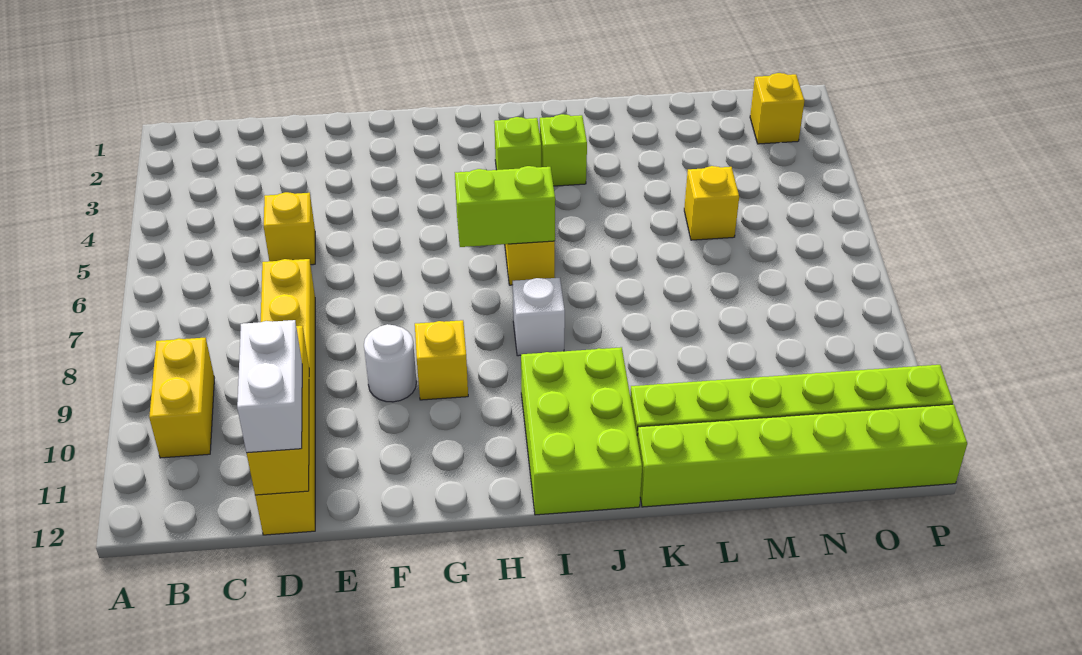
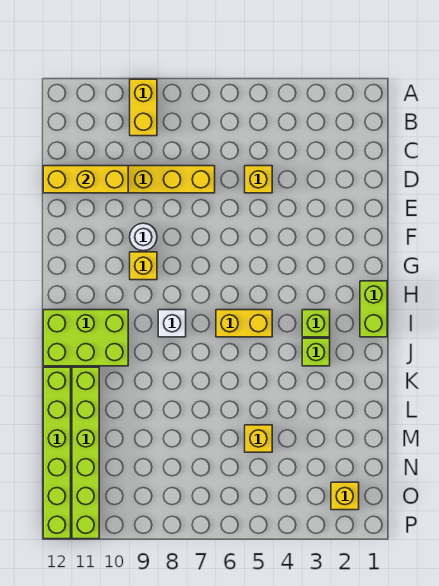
yellow 1x2 brick [149,338,214,458] -> yellow 1x2 brick turned to [130,79,157,136]
white 1x2 brick [237,320,302,453] -> none
lime 1x2 brick [455,166,555,247] -> lime 1x2 brick moved to [360,281,387,337]

